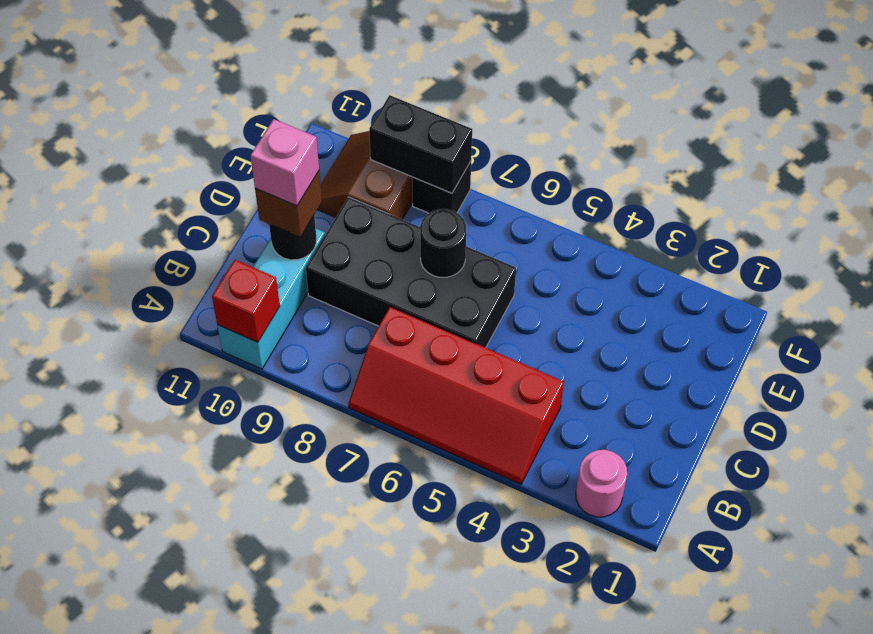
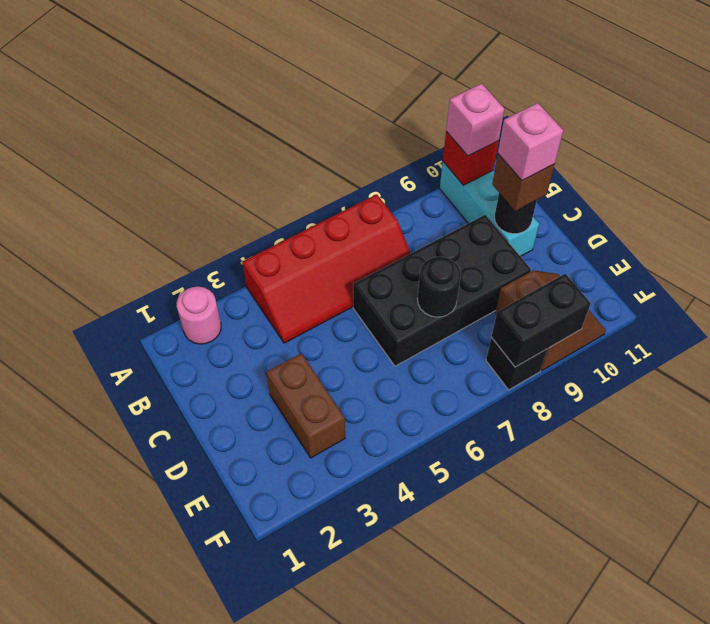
red 2x4 slope [348,307,564,484] -> red 2x4 slope turned to [242,194,411,343]
none -> pink 1x1 brick [446,84,504,156]
none -> brown 1x2 brick [266,353,345,458]

